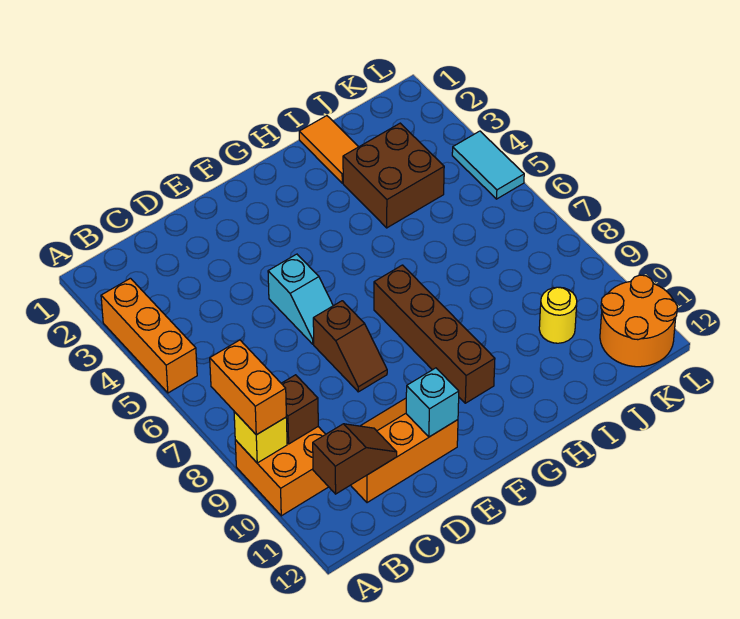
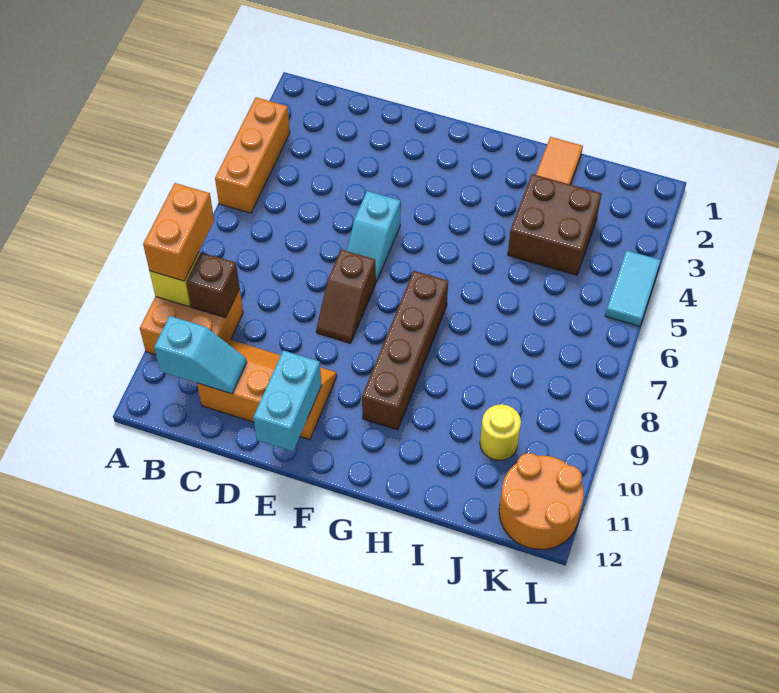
brown 1x2 slope [313,424,397,494] -> cyan 1x2 slope [154,316,247,394]
cyan 1x1 brick [406,368,459,437] -> cyan 1x2 brick [253,350,322,451]

